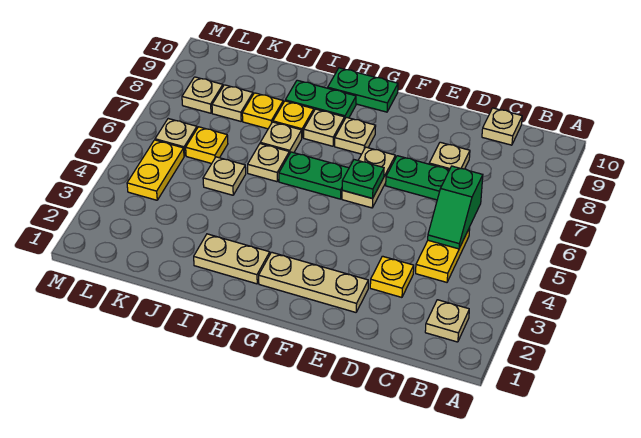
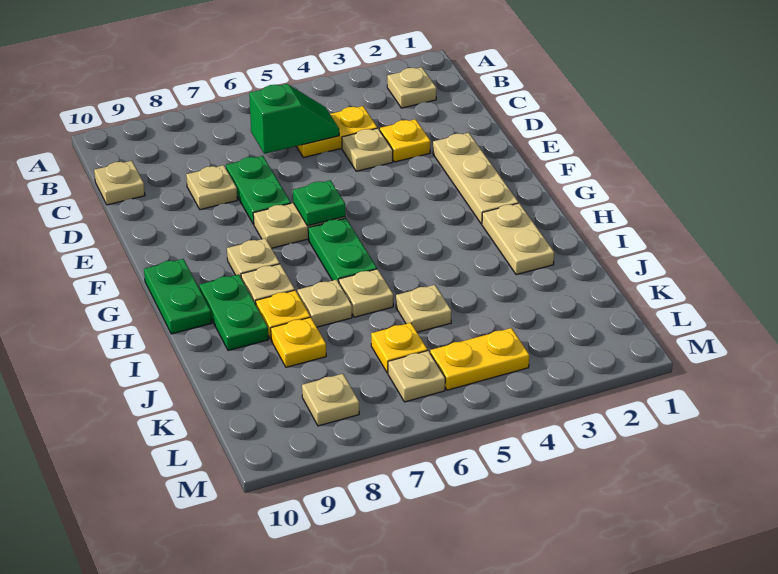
tan 1x1 plate [212,85,253,121] -> tan 1x1 plate moved to [342,128,393,171]

